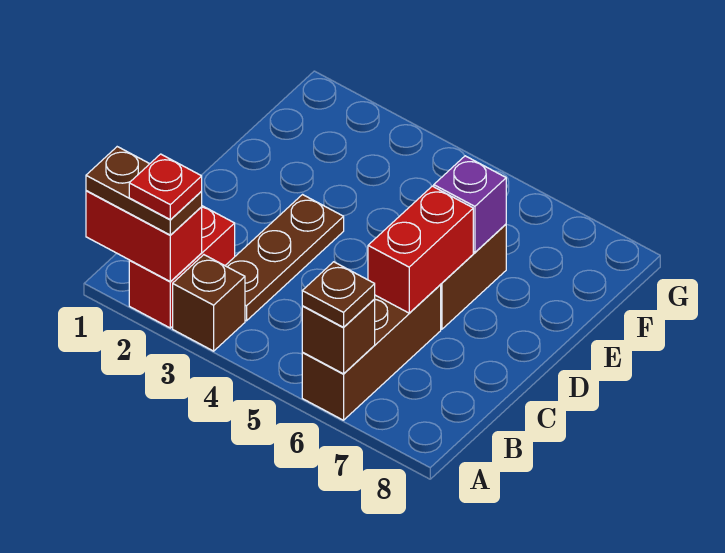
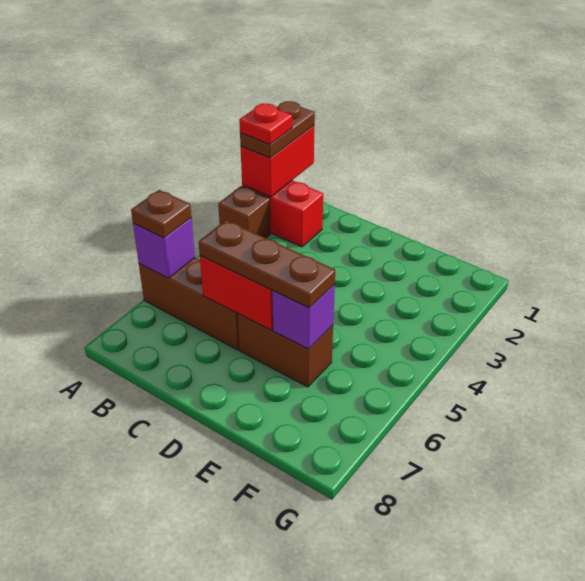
brown 1x1 brick [302,299,375,374] -> purple 1x1 brick [133,218,195,278]
brown 1x3 plate [225,195,344,321] -> brown 1x3 plate moved to [199,220,335,308]

